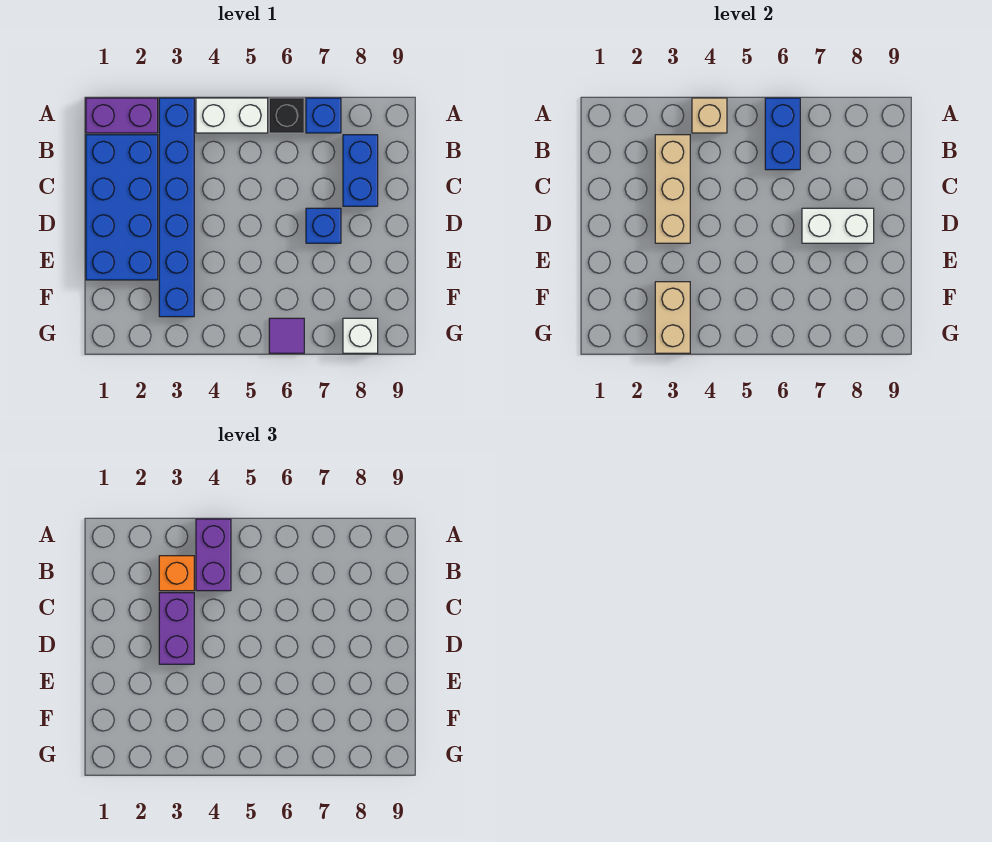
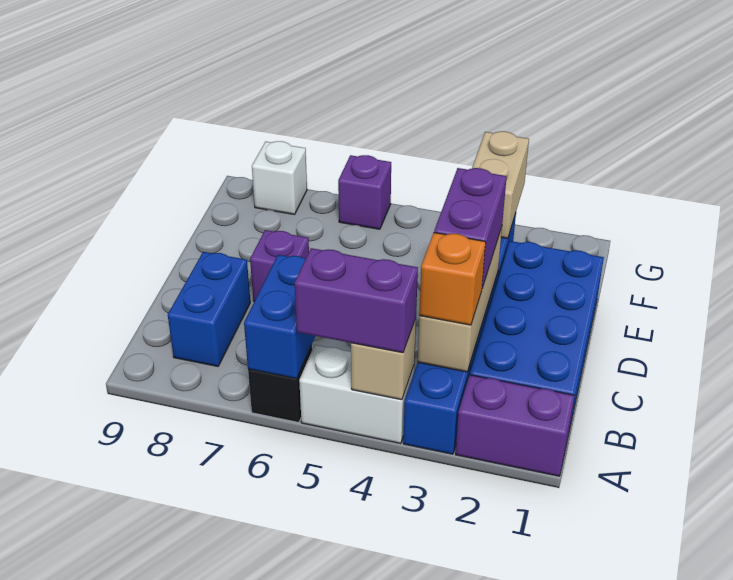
purple 1x2 brick [196,519,231,591] -> purple 1x2 brick turned to [295,248,418,353]
blue 1x1 brick [306,98,341,133] -> none
blue 1x1 brick [306,208,341,243] -> purple 1x1 brick [250,230,309,301]
white 1x2 brick [802,208,874,243] -> none
purple 1x1 tile [269,318,304,353] -> purple 1x1 brick [338,155,391,229]

